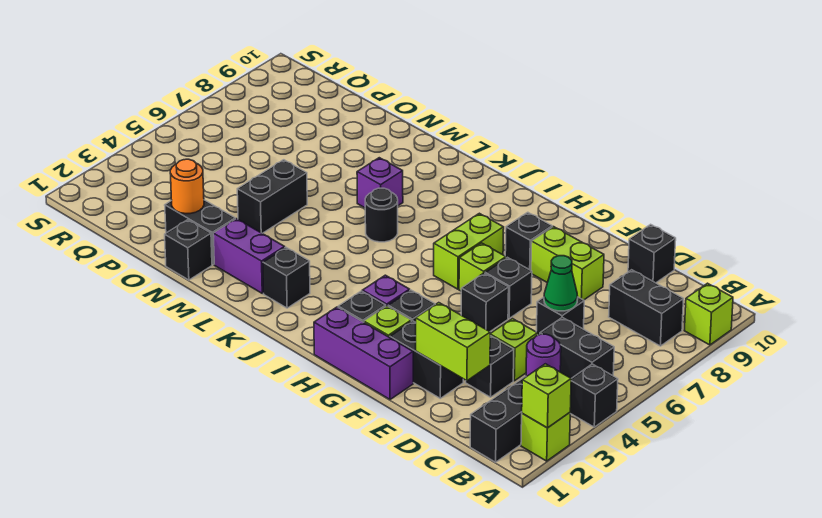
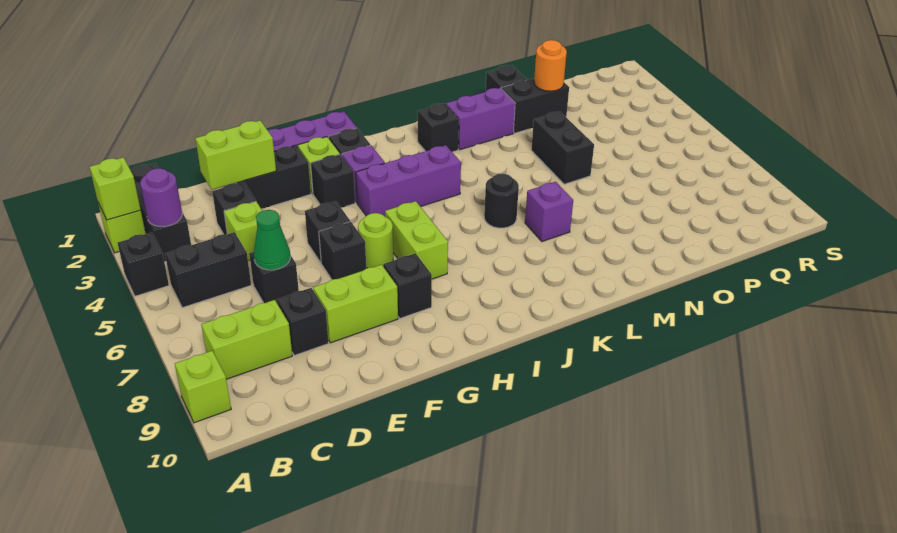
black 1x2 brick [609,270,683,346] -> lime 1x2 brick [201,300,292,379]
black 1x1 brick [628,224,676,283] -> black 1x1 brick moved to [277,288,328,355]
lime 1x1 brick [459,243,506,291] -> lime 1x1 round brick [358,213,393,268]
none -> purple 1x3 brick [356,145,461,216]

